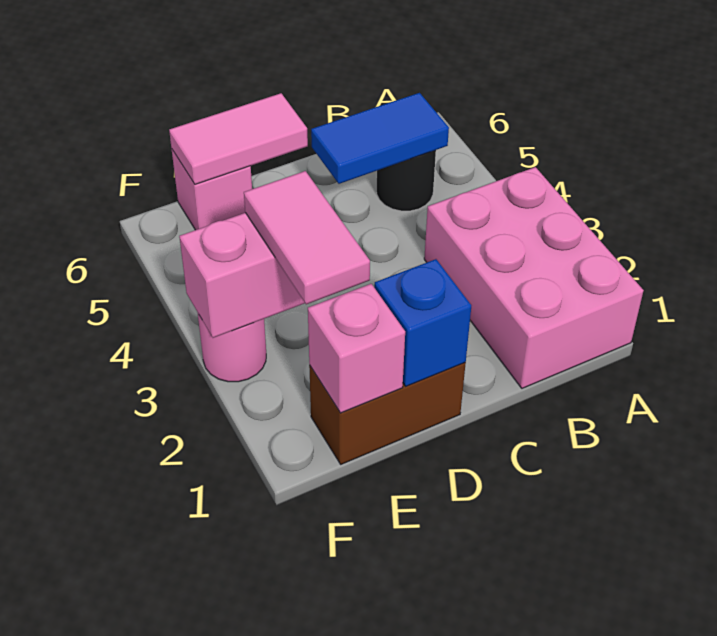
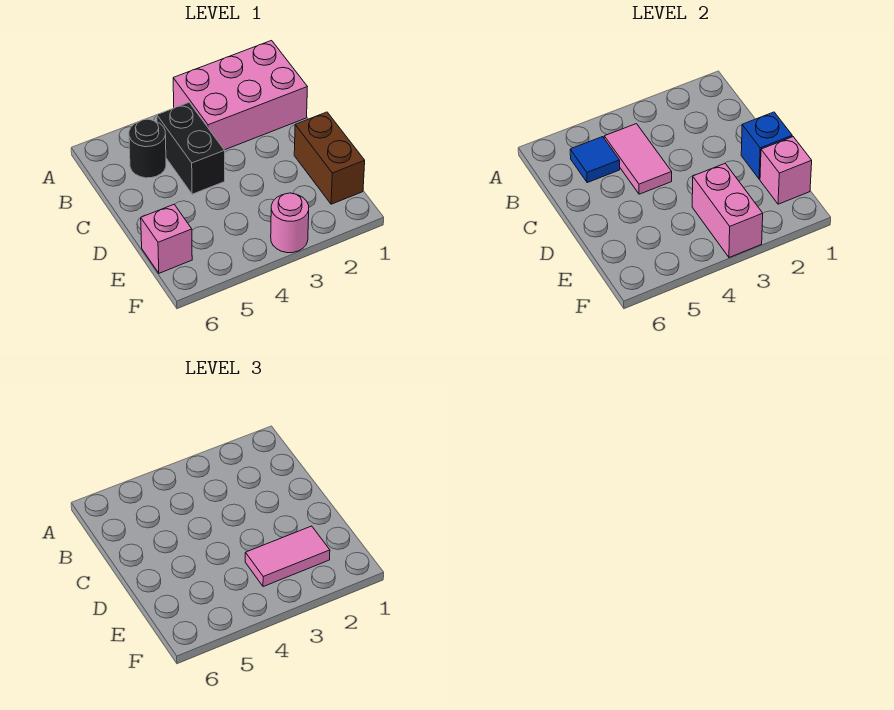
none -> black 1x2 brick [157,103,225,194]
blue 1x2 tile [311,93,449,184] -> blue 1x1 tile [570,137,620,183]
pink 1x2 tile [169,93,308,184] -> pink 1x2 tile moved to [604,124,672,194]

